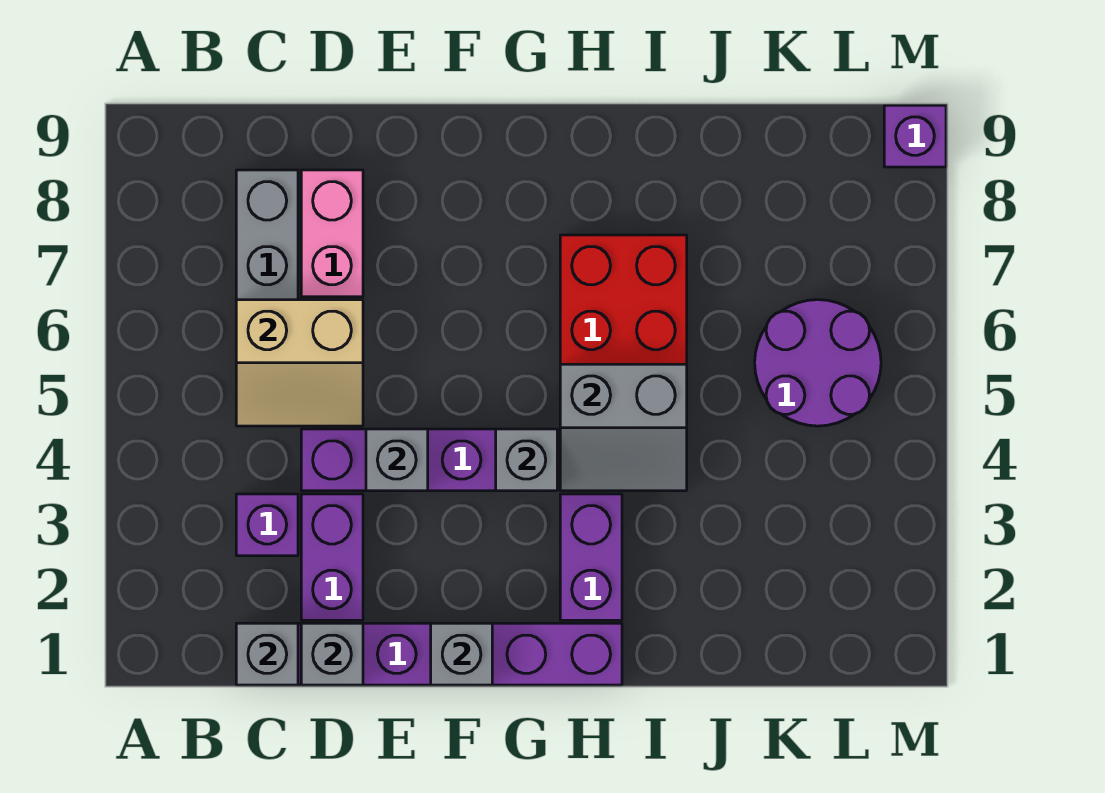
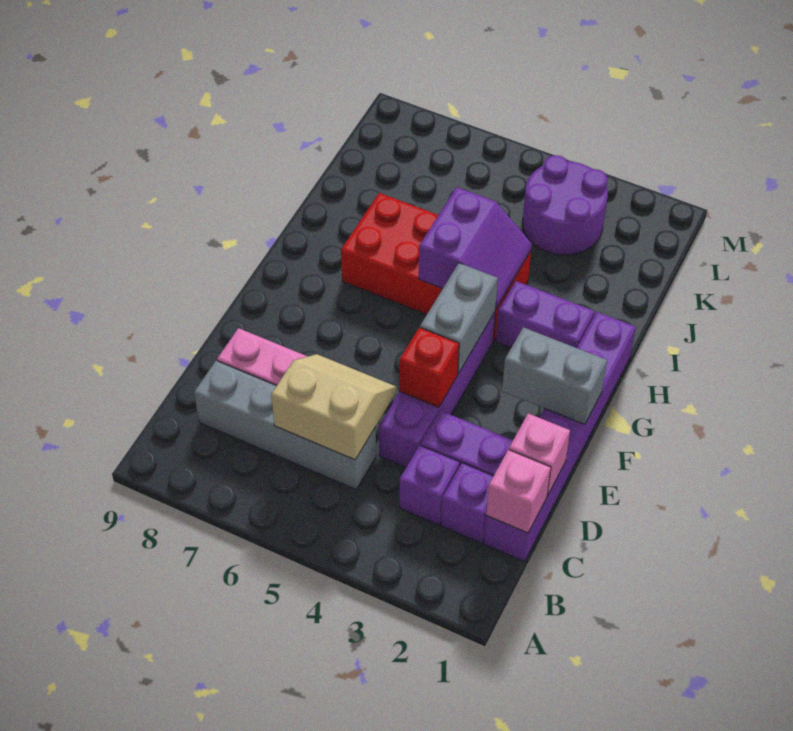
grey 1x1 brick [236,623,298,685] -> pink 1x1 brick [486,450,551,533]
tan 2x2 slope [236,300,363,426] -> tan 2x2 slope turned to [271,354,396,460]
grey 1x1 brick [301,623,363,685] -> pink 1x1 brick [509,413,570,496]
grey 1x1 brick [366,429,428,491] -> red 1x1 brick [399,328,459,407]
grey 1x1 brick [431,623,492,685] -> grey 1x2 brick [502,327,607,424]
grey 1x1 brick [496,429,557,491] -> grey 1x2 brick [420,263,498,374]
grey 2x2 slope [560,364,687,491] -> purple 2x2 slope [419,187,532,309]
purple 2x2 round brick [755,300,881,426] -> purple 2x2 round brick moved to [523,155,608,255]
purple 1x1 brick [884,105,946,167] -> purple 1x1 brick moved to [441,463,493,543]

